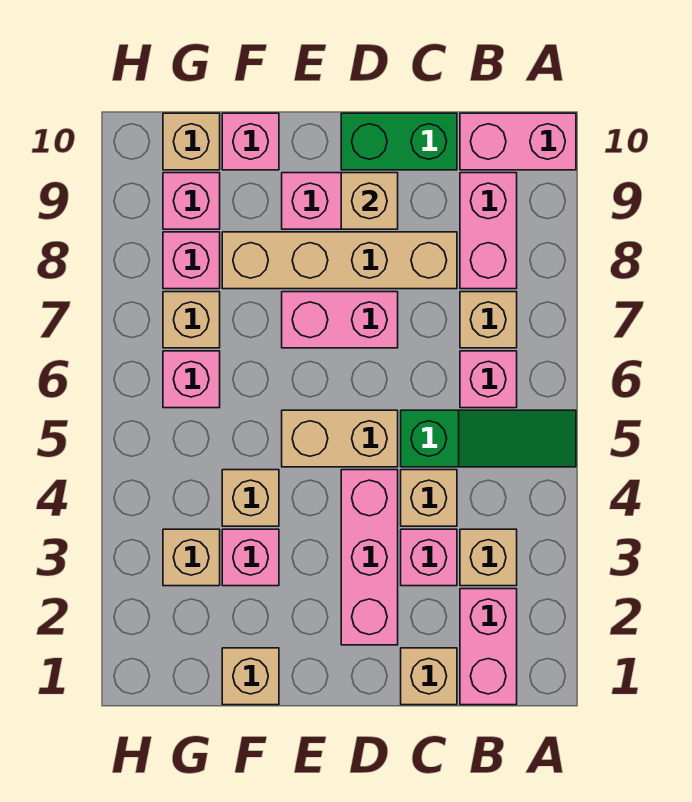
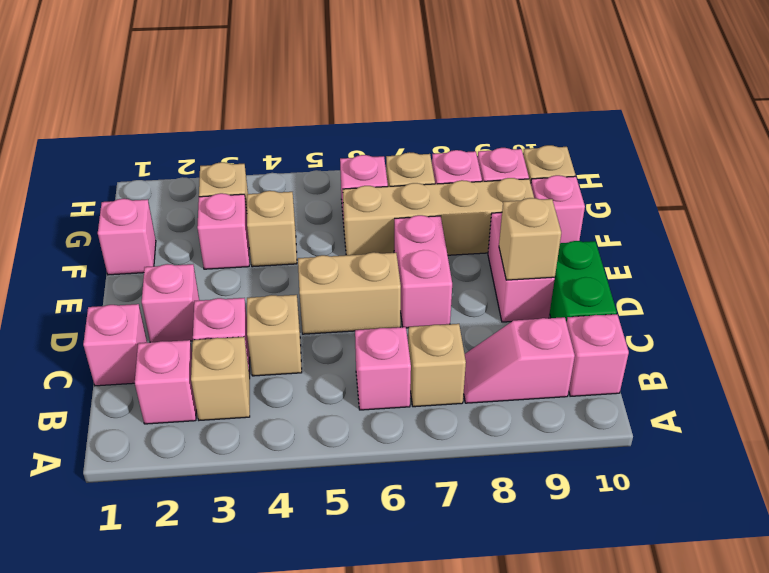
green 1x3 slope [401,410,576,467] -> none
pink 1x2 brick [460,113,576,170] -> pink 1x1 brick [567,314,629,396]
pink 1x2 brick [460,589,517,705] -> pink 1x1 brick [135,340,196,424]
pink 1x2 brick [460,173,517,289] -> pink 1x2 slope [464,317,575,403]
tan 1x1 brick [401,648,457,705] -> pink 1x1 brick [83,304,147,386]
tan 1x4 brick [222,232,457,289] -> tan 1x4 brick turned to [343,178,534,255]
pink 1x3 brick [341,470,398,645] -> pink 1x1 brick [142,264,199,342]
tan 1x2 brick [282,410,398,467] -> tan 1x2 brick turned to [298,252,401,334]
tan 1x1 brick [222,648,279,705] -> pink 1x1 brick [98,199,156,275]

